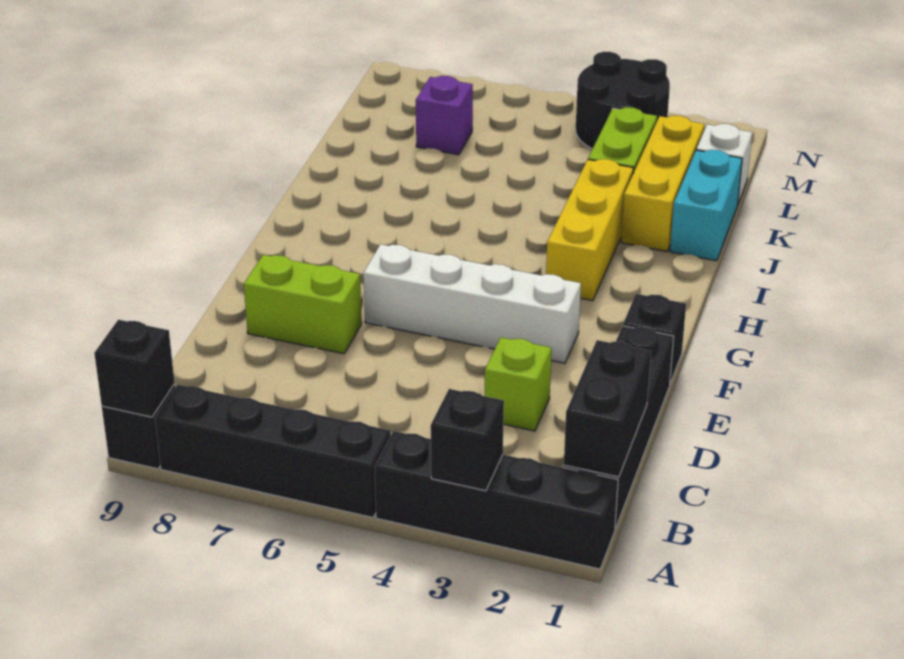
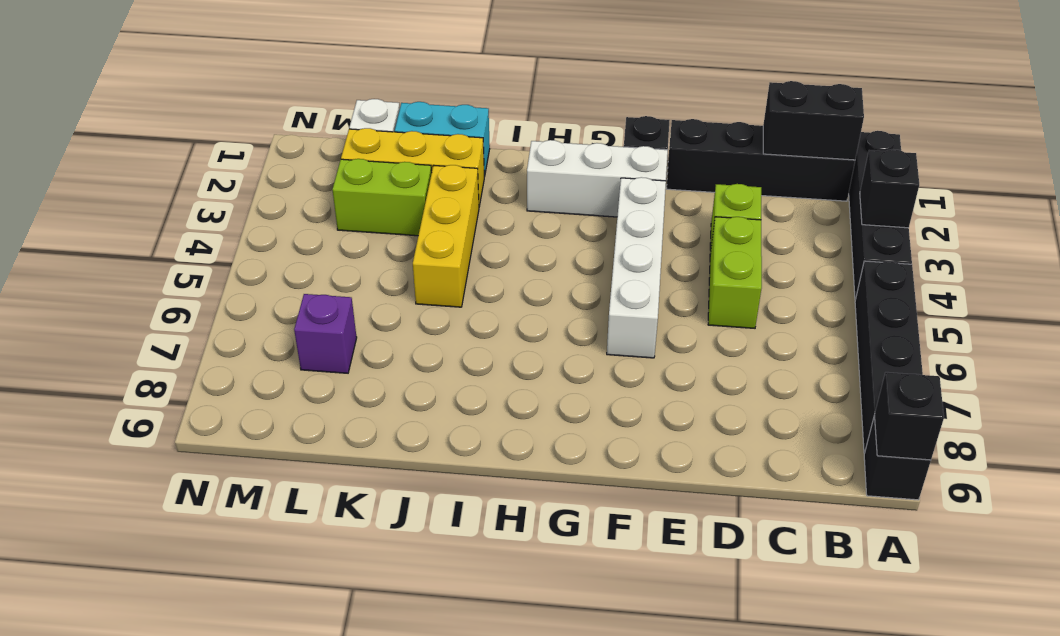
lime 1x2 brick [244,255,362,354] -> lime 1x2 brick moved to [708,217,762,328]
none -> white 1x3 brick [527,140,668,217]
yellow 1x3 brick [546,159,634,301] -> yellow 1x3 brick turned to [413,165,479,307]
black 2x2 round brick [576,52,670,149] -> none

